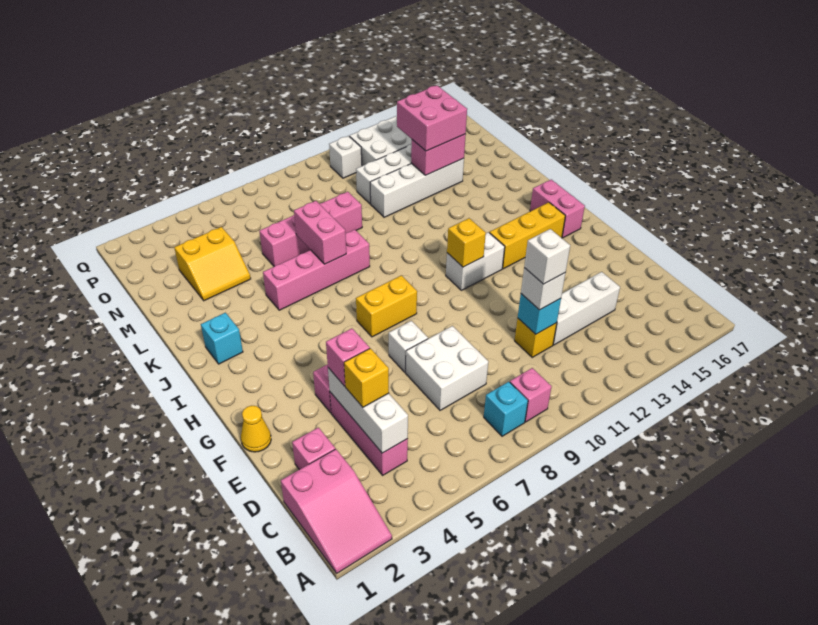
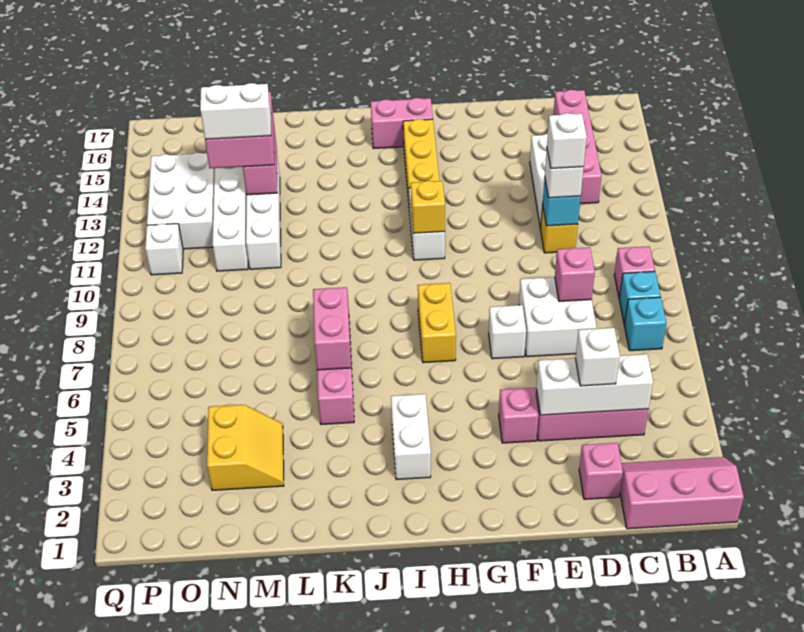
pink 2x3 slope [281,449,392,573] -> pink 2x3 slope turned to [620,457,744,529]
yellow 1x1 brick [344,348,389,407] -> white 1x1 brick [575,328,620,386]
pink 1x1 brick [326,328,370,386] -> pink 1x1 brick moved to [555,247,595,301]
yellow 1x1 cone [241,406,271,452] -> none
none -> white 1x2 brick [391,394,431,480]
cyan 1x1 brick [201,313,243,364] -> cyan 1x1 brick moved to [624,297,667,351]
pink 1x2 brick [294,201,346,264] -> pink 1x2 brick turned to [313,287,351,370]
pink 1x4 brick [259,192,362,267] -> pink 1x4 brick moved to [553,90,602,204]
none -> white 1x2 brick [200,83,271,139]

